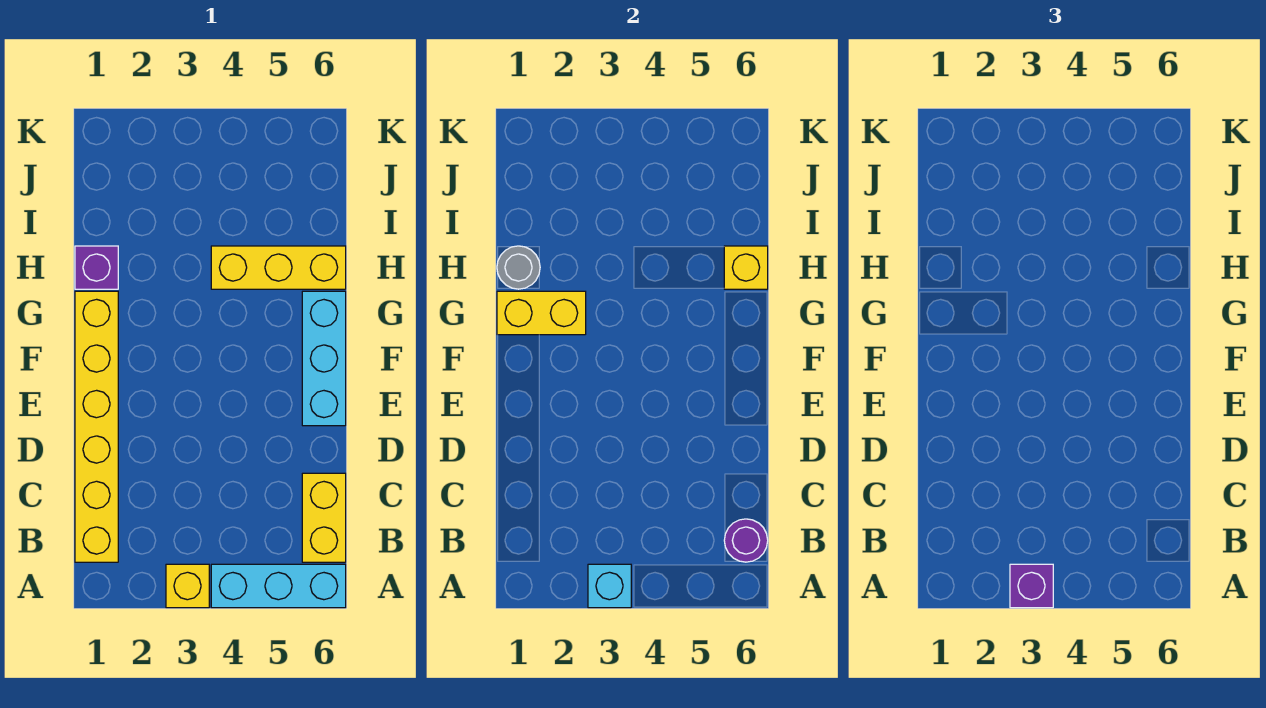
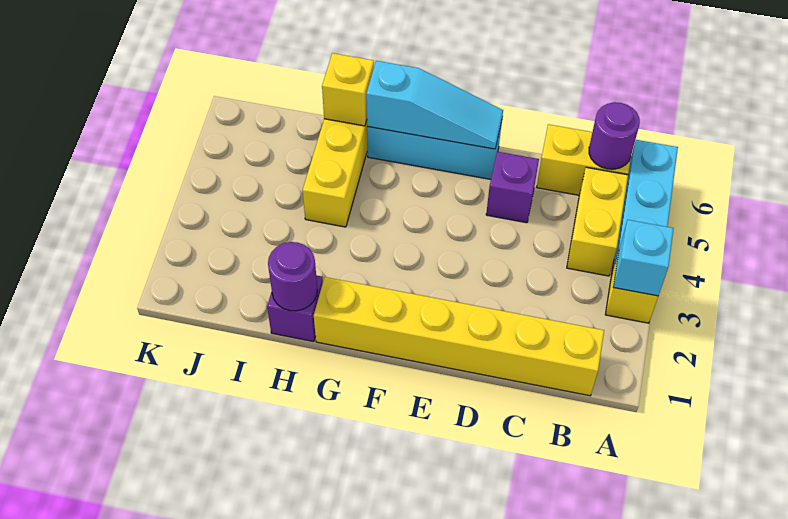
purple 1x1 brick [1010,564,1053,608] -> purple 1x1 brick moved to [486,152,539,223]
none -> cyan 1x3 slope [366,61,503,149]
yellow 1x2 brick [497,291,586,335] -> yellow 1x2 brick moved to [567,167,628,276]
grey 1x1 round brick [497,246,540,289] -> purple 1x1 round brick [268,242,317,311]

